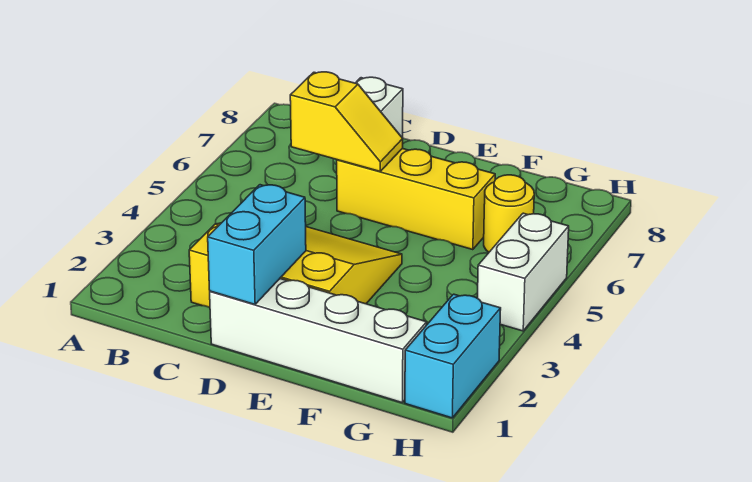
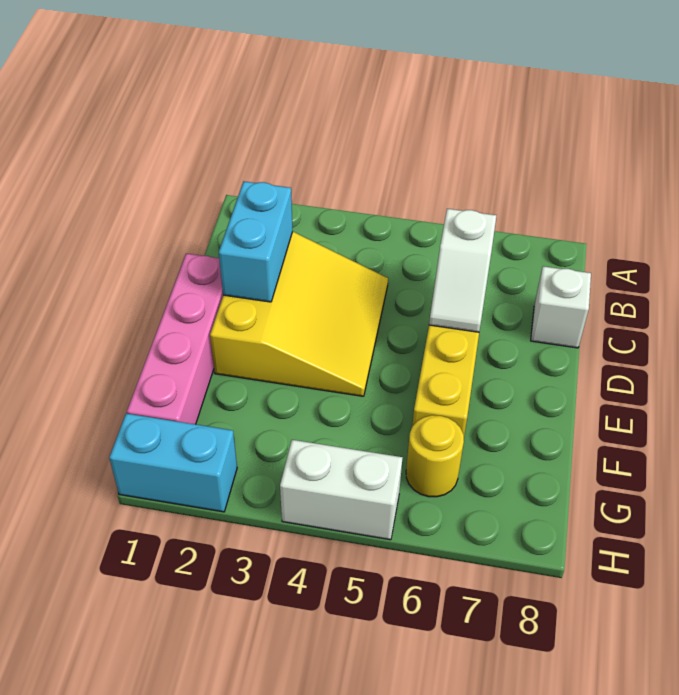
yellow 1x2 slope [290,72,403,171] -> white 1x2 slope [429,209,496,332]
white 1x4 brick [210,279,427,403] -> pink 1x4 brick [127,254,223,424]
cyan 1x2 brick [208,185,306,304] -> cyan 1x2 brick turned to [219,182,293,302]

